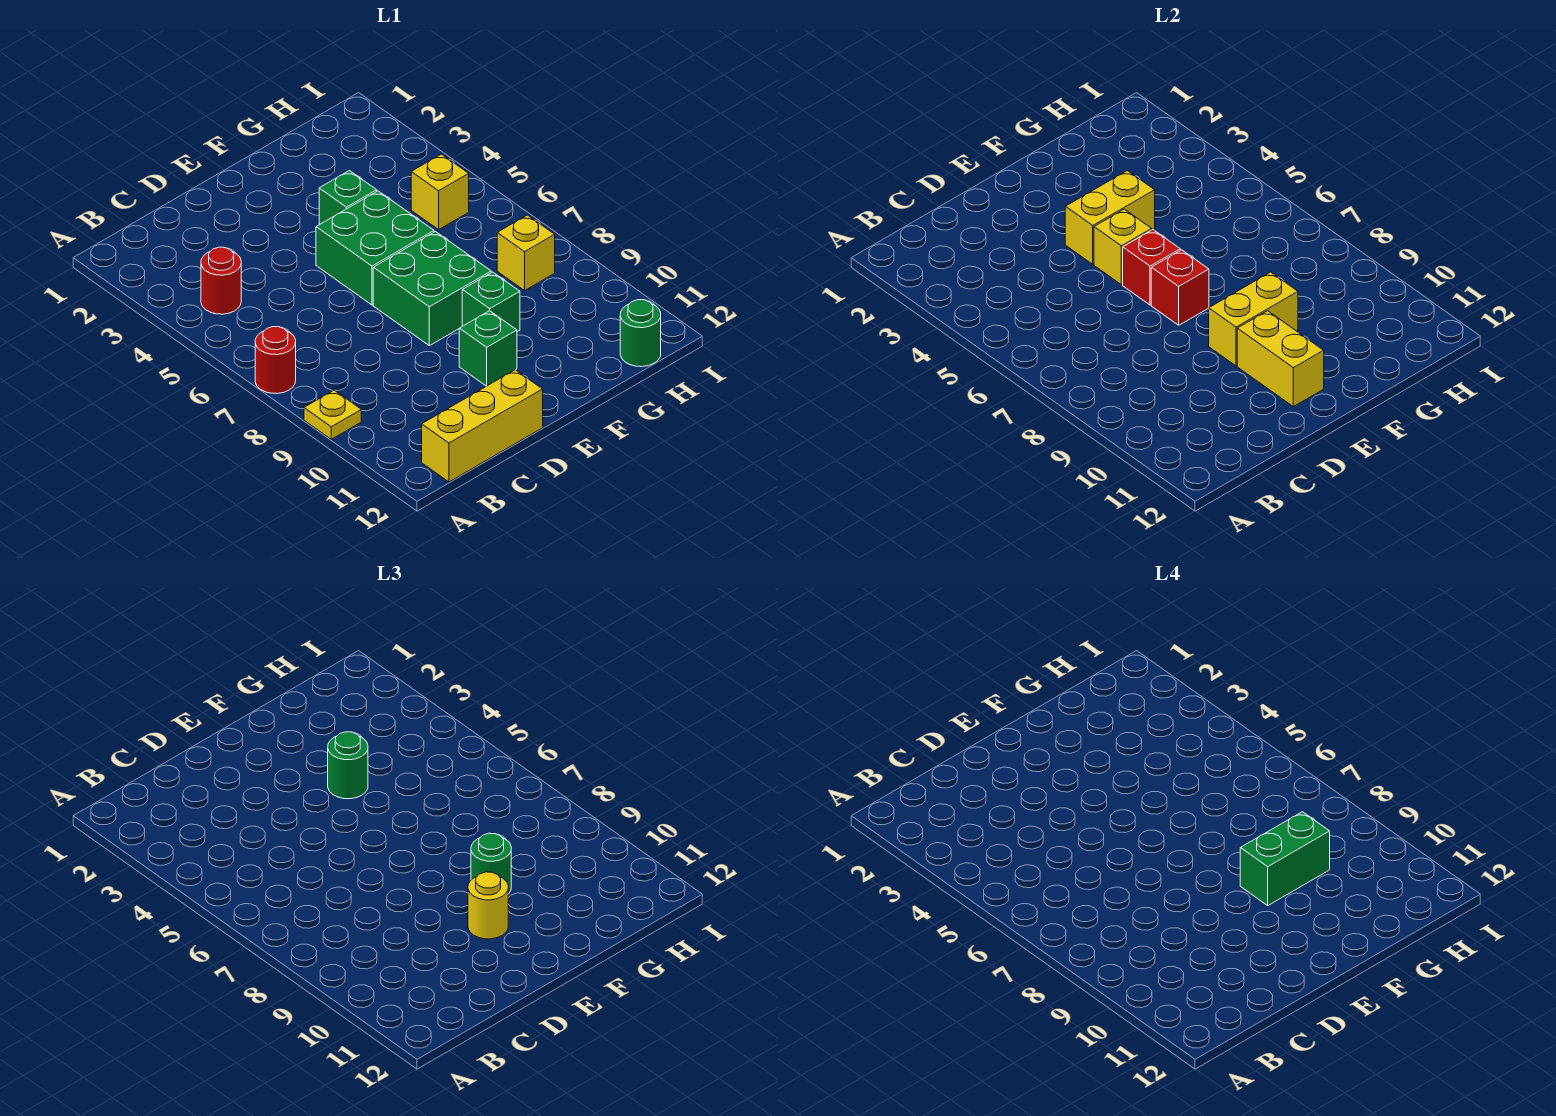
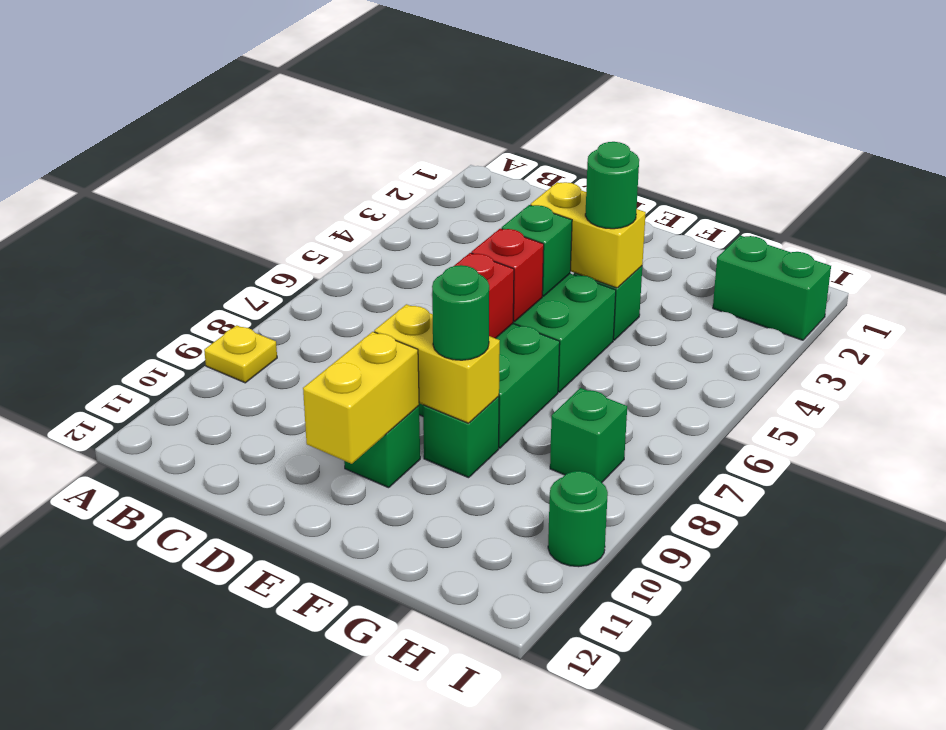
red 1x1 round brick [255,327,296,394] -> none
red 1x1 round brick [201,247,241,314] -> none
yellow 1x3 brick [422,370,543,482] -> none
yellow 1x1 brick [1094,209,1152,285] -> green 1x1 brick [502,205,572,296]
yellow 1x1 round brick [468,872,508,939] -> none
green 1x2 brick [1240,812,1330,905] -> green 1x2 brick moved to [713,235,831,340]
yellow 1x1 brick [411,154,469,230] -> none
yellow 1x1 brick [497,215,555,291] -> green 1x1 brick [550,388,627,482]
green 1x1 round brick [620,300,661,367] -> green 1x1 round brick moved to [548,471,608,567]

